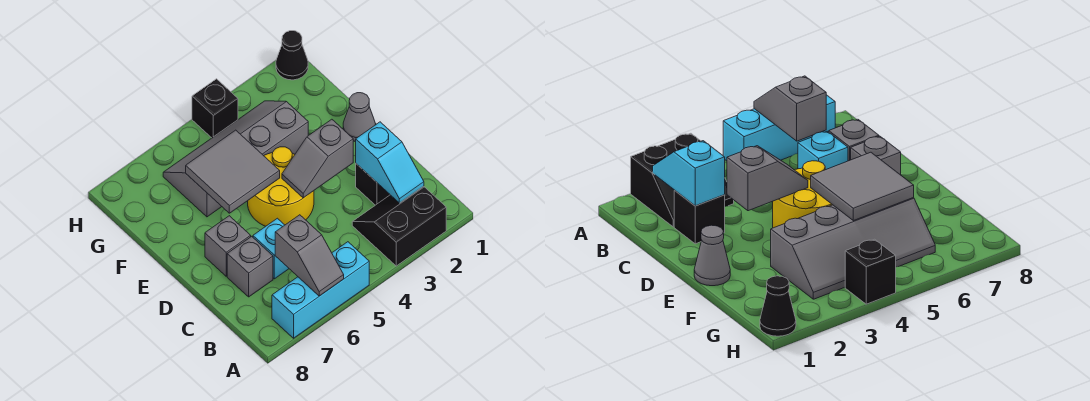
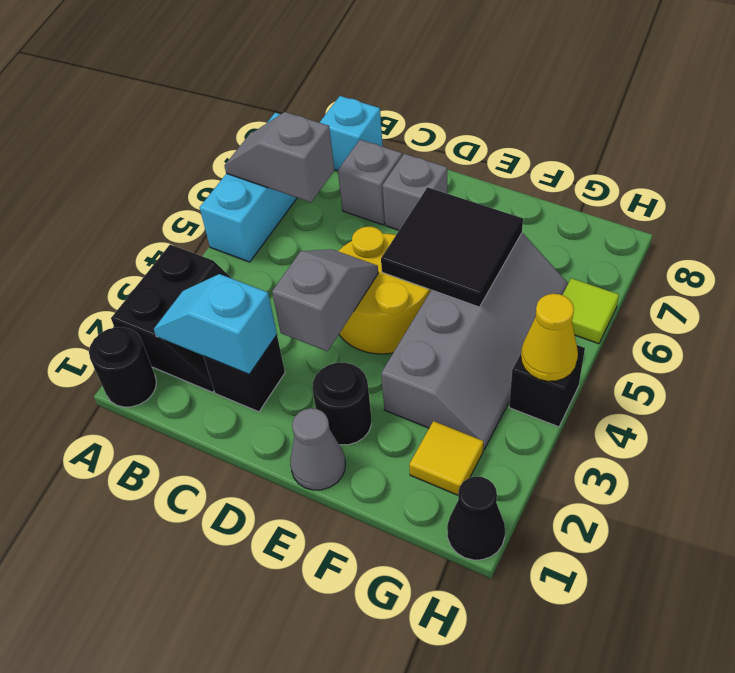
none -> black 1x1 round brick [89,327,156,407]
cyan 1x1 brick [253,218,289,279] -> cyan 1x1 brick moved to [319,96,383,170]
none -> black 1x1 round brick [312,363,371,445]
grey 2x2 tile [186,130,280,213] -> black 2x2 tile [381,187,523,307]
none -> yellow 1x1 tile [409,421,483,495]
none -> yellow 1x1 cone [521,294,578,381]
none -> lime 1x1 tile [563,278,619,344]

